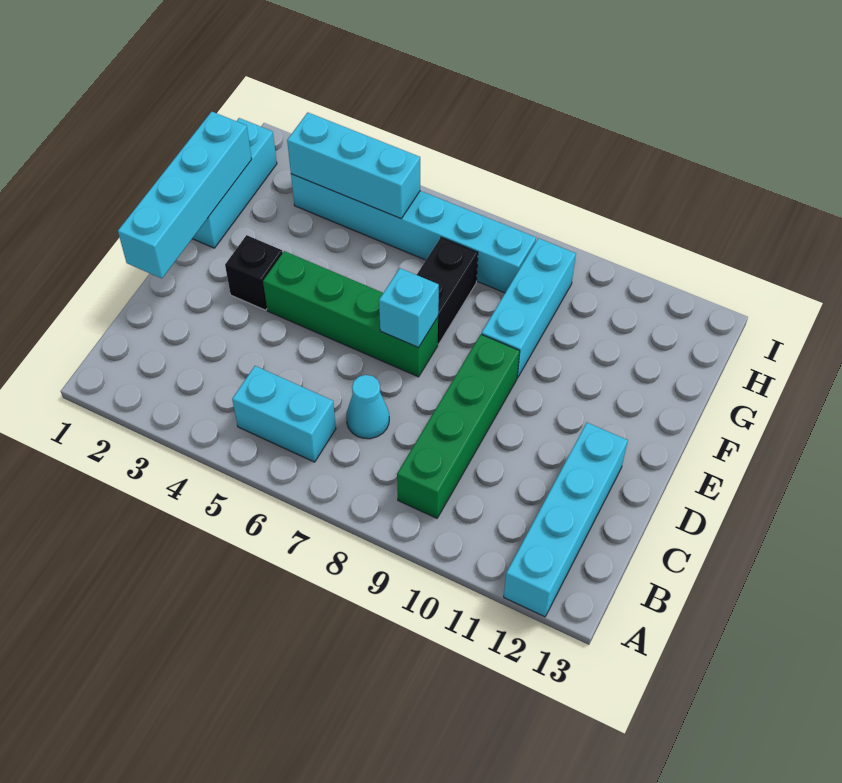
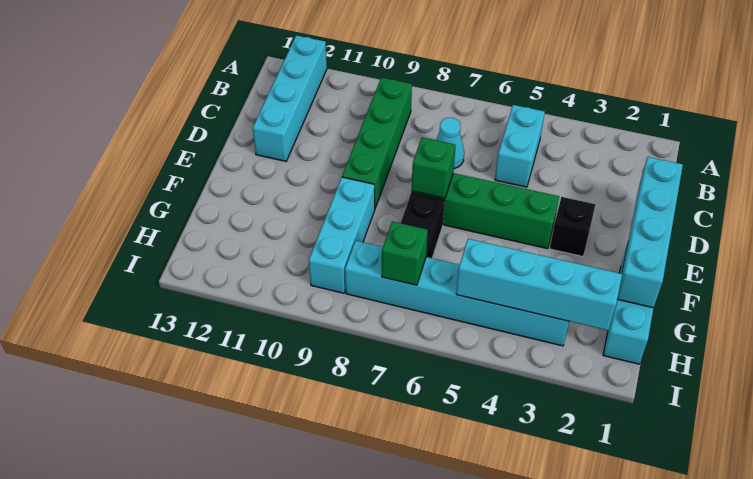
cyan 1x2 brick [232,366,336,462] -> cyan 1x2 brick turned to [495,105,545,187]
cyan 1x1 brick [379,268,439,348] -> green 1x1 brick [412,137,456,198]
cyan 1x3 brick [287,113,420,219] -> cyan 1x4 brick [456,239,622,330]
none -> green 1x1 brick [382,222,428,285]

